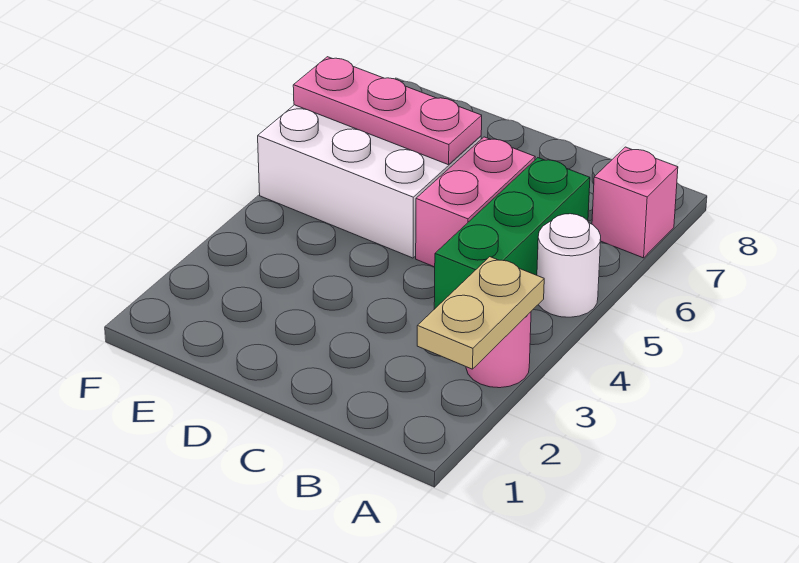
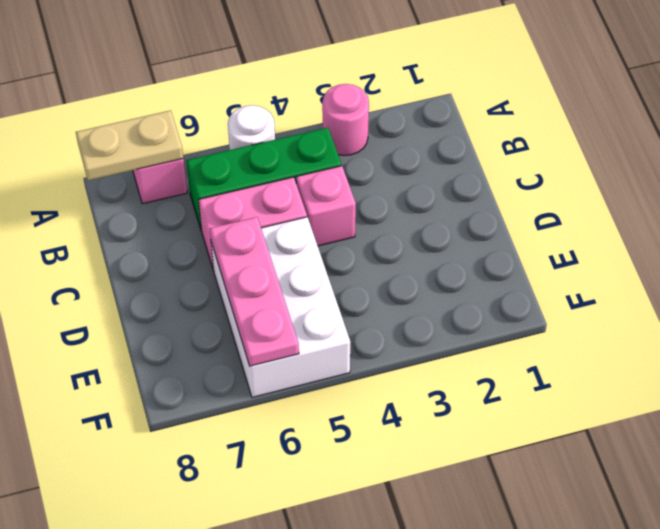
tan 1x2 plate [417,257,544,369] -> tan 1x2 plate moved to [76,110,183,180]
none -> pink 1x1 brick [296,166,356,246]

